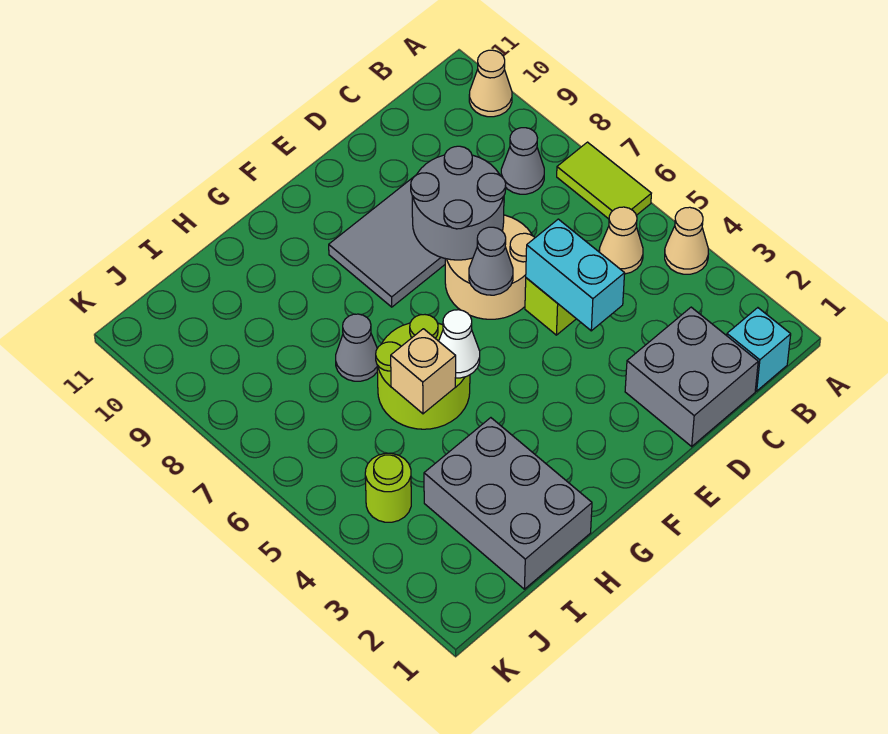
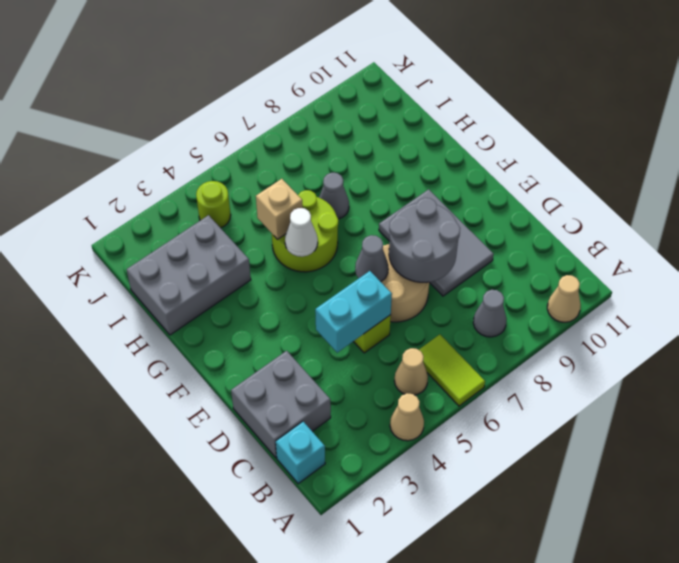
lime 1x2 tile [557,142,651,219] -> lime 1x2 tile turned to [419,334,485,406]

